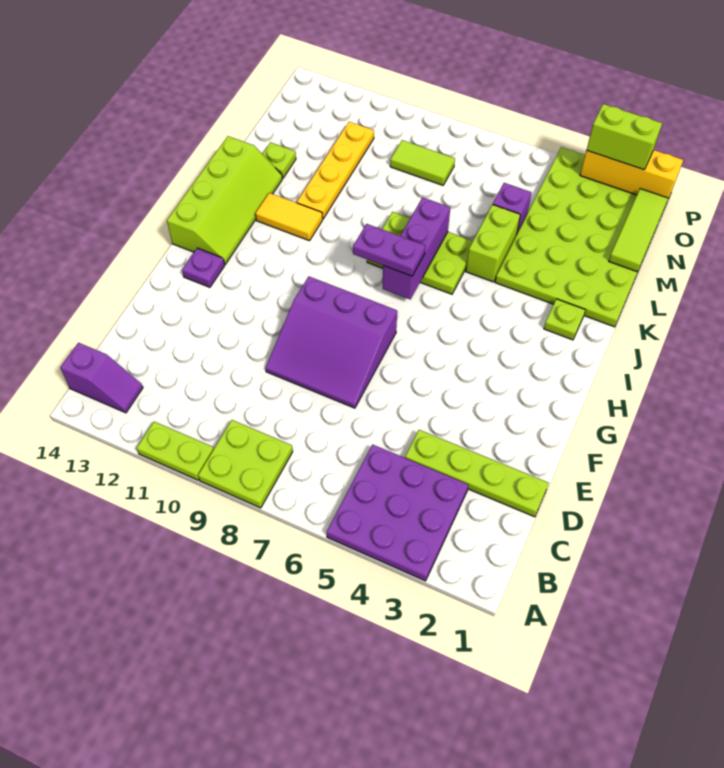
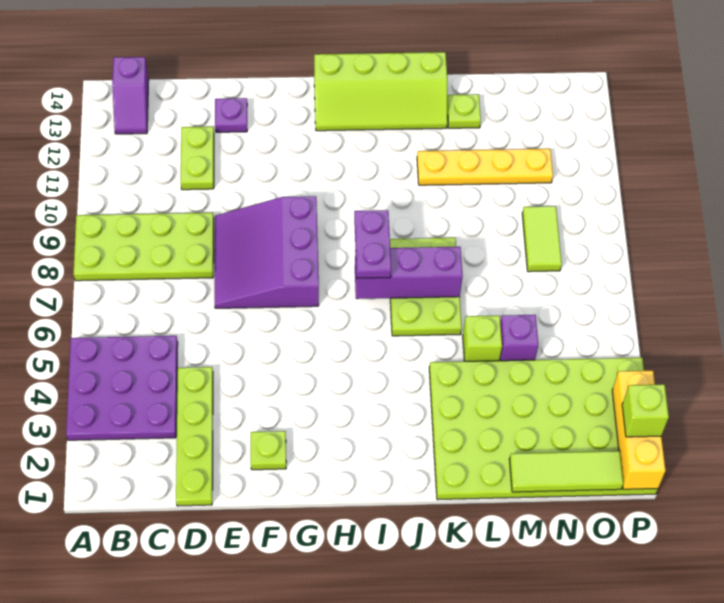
lime 2x2 plate [198,420,293,508] -> lime 2x4 plate [74,213,214,281]
lime 1x2 plate [137,422,214,480] -> lime 1x2 plate moved to [181,127,214,190]
purple 1x1 plate [182,248,225,287] -> purple 1x1 plate moved to [215,98,247,132]
lime 1x1 plate [544,299,585,340] -> lime 1x1 plate moved to [251,431,286,470]
yellow 1x2 tile [255,193,323,241] -> none
lime 1x2 brick [466,204,520,282] -> lime 1x1 brick [463,316,502,361]
lime 1x2 brick [587,104,662,170] -> lime 1x1 brick [622,384,669,437]

